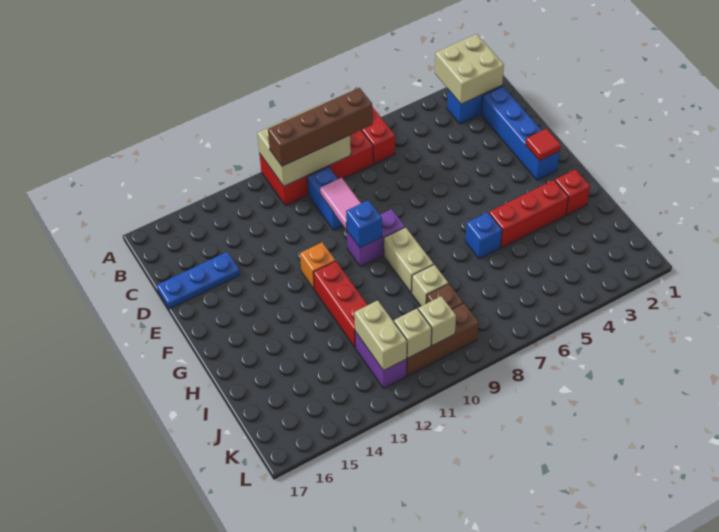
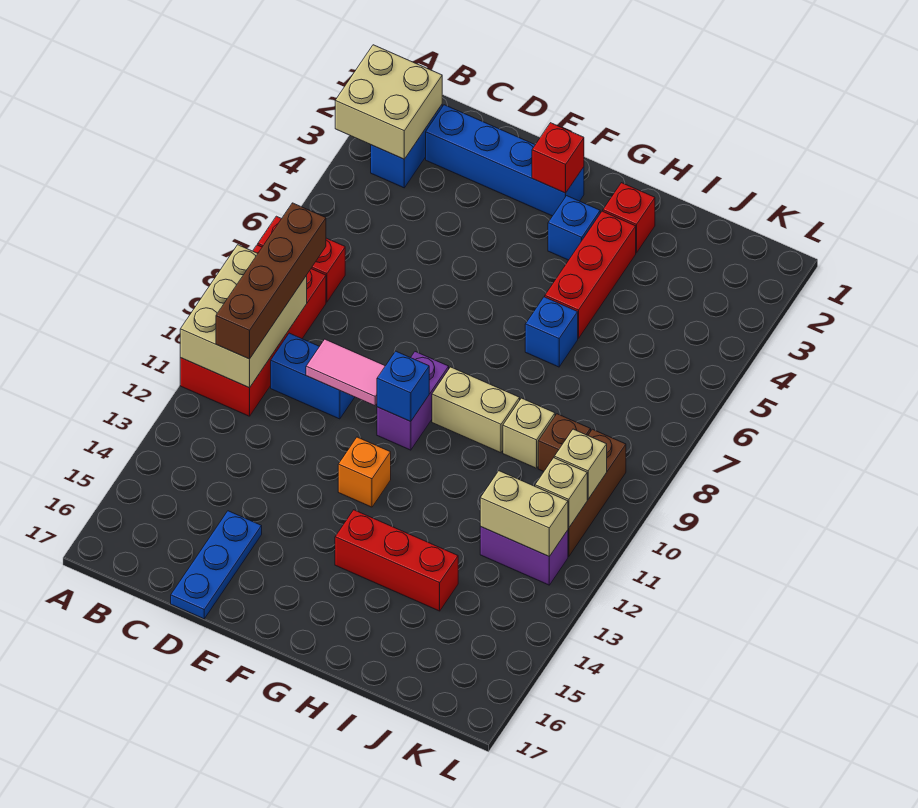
red 1x1 tile [525,129,561,161] -> red 1x1 brick [532,123,584,193]
none -> blue 1x1 brick [548,196,600,260]
red 1x3 brick [313,261,367,348] -> red 1x3 brick moved to [335,510,458,611]

